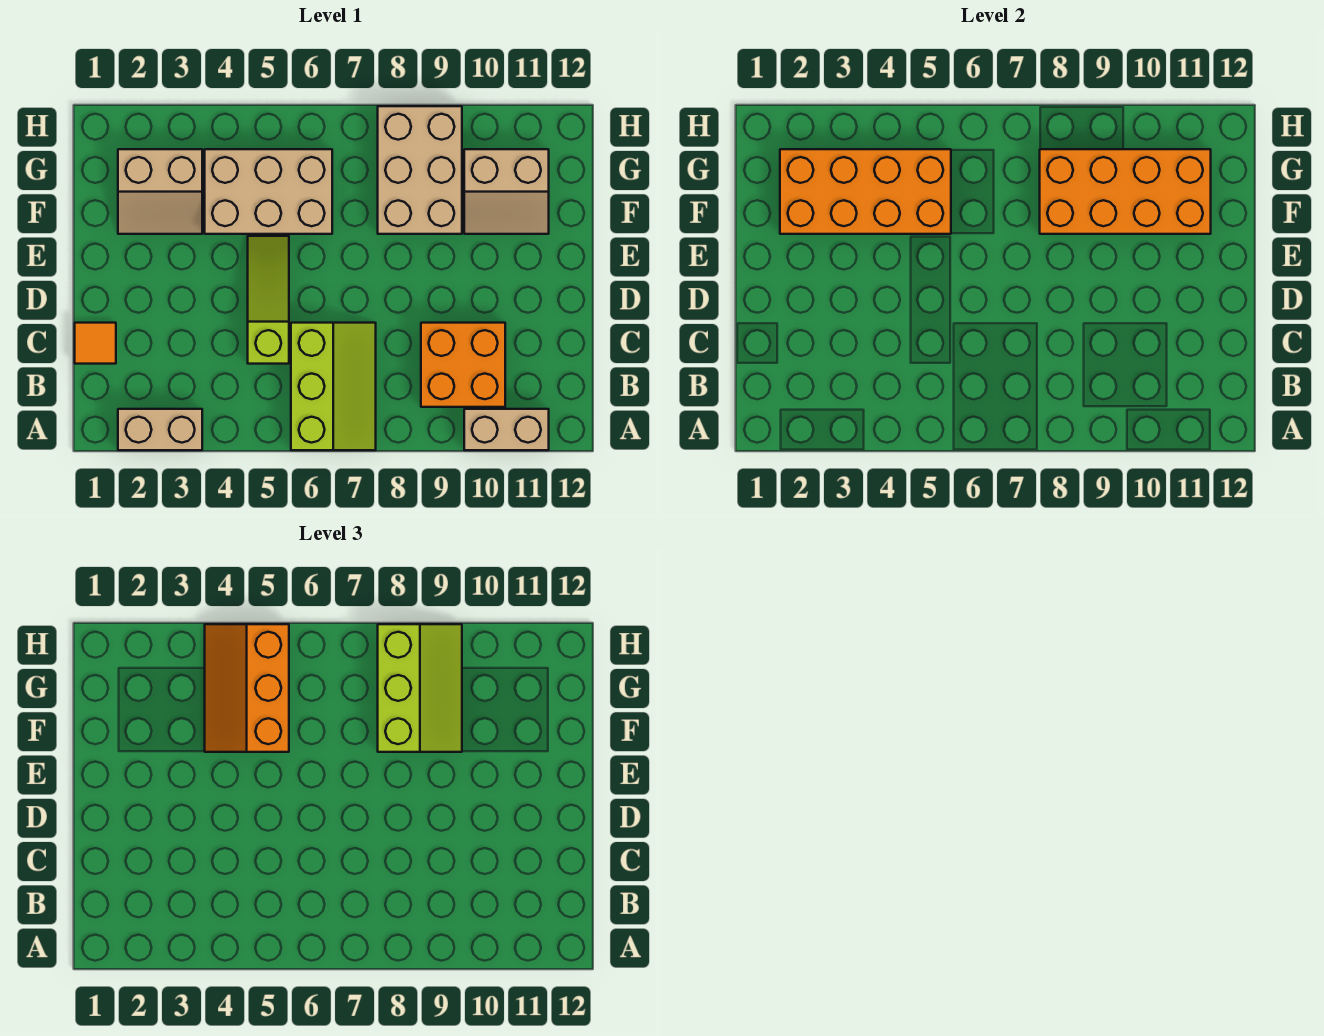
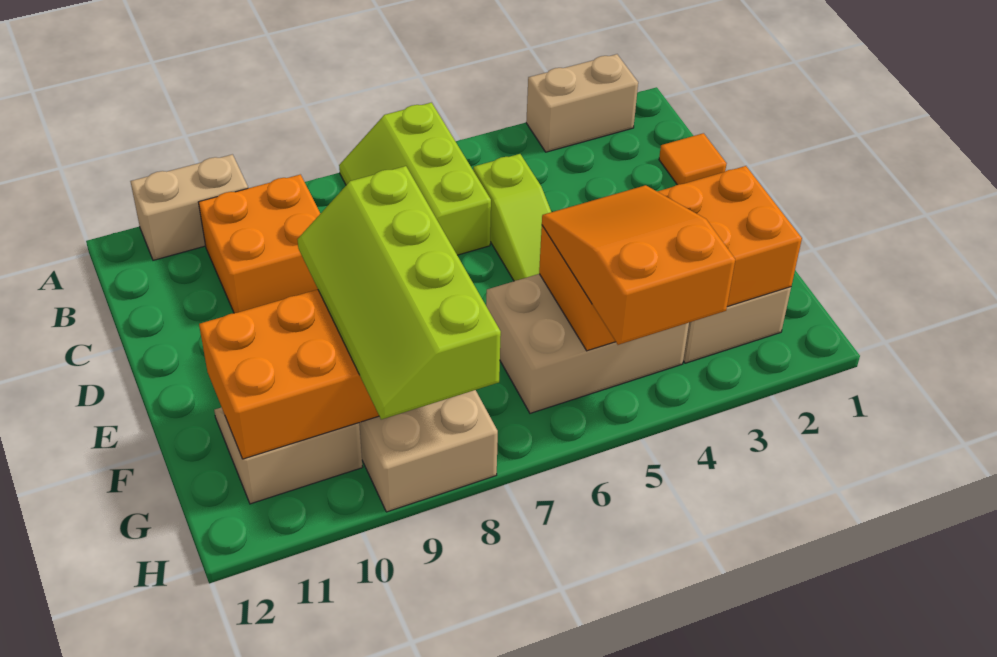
orange 2x3 slope [205,624,289,752] -> orange 2x3 slope turned to [542,185,735,345]
lime 2x3 slope [378,624,462,752] -> lime 2x4 slope [297,166,501,420]

